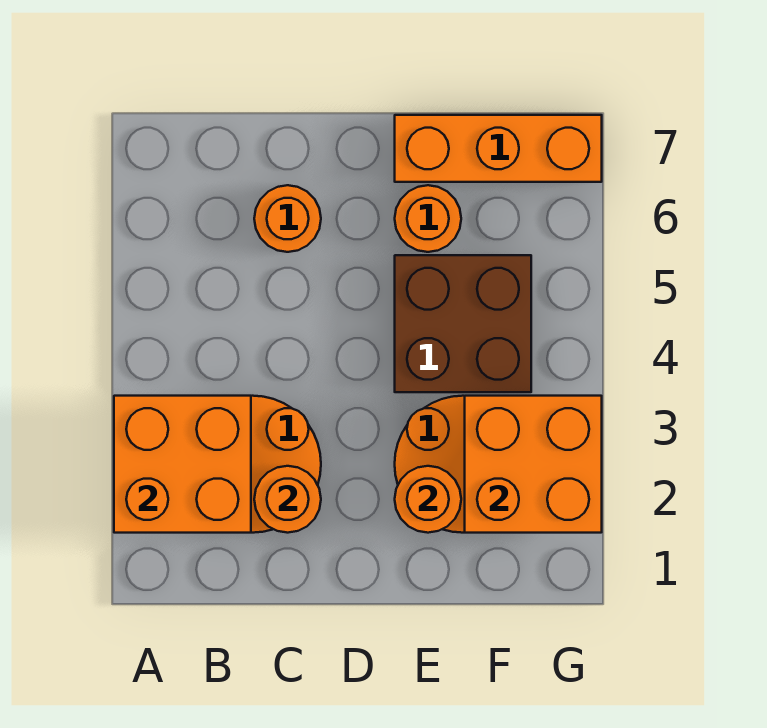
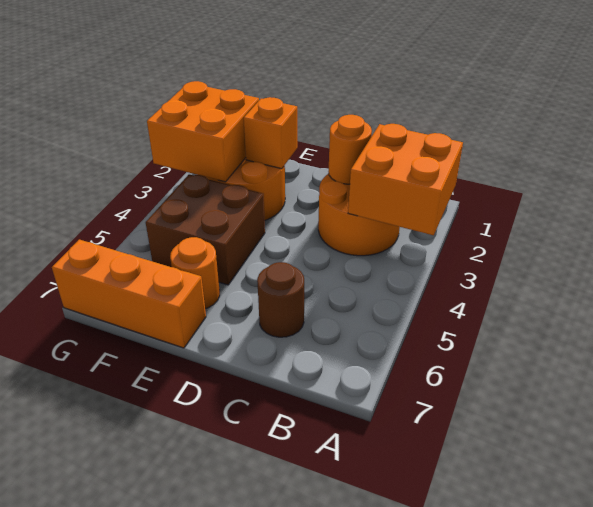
orange 1x1 round brick [254,185,321,252] -> brown 1x1 round brick [257,262,304,337]
orange 1x1 round brick [395,466,461,533] -> orange 1x1 brick [244,97,297,169]

